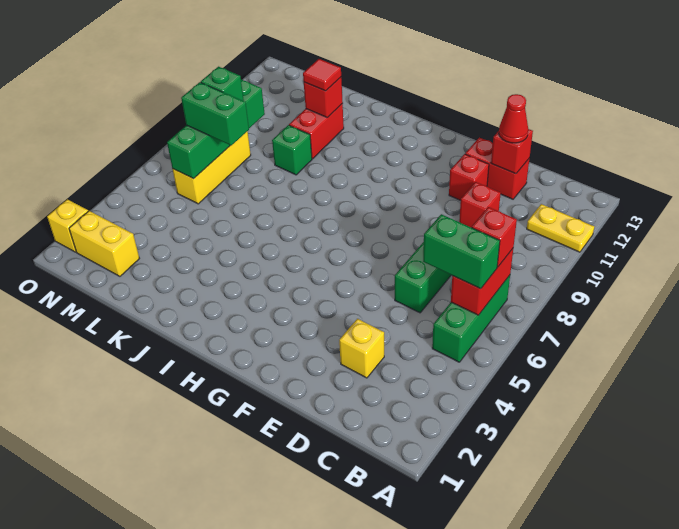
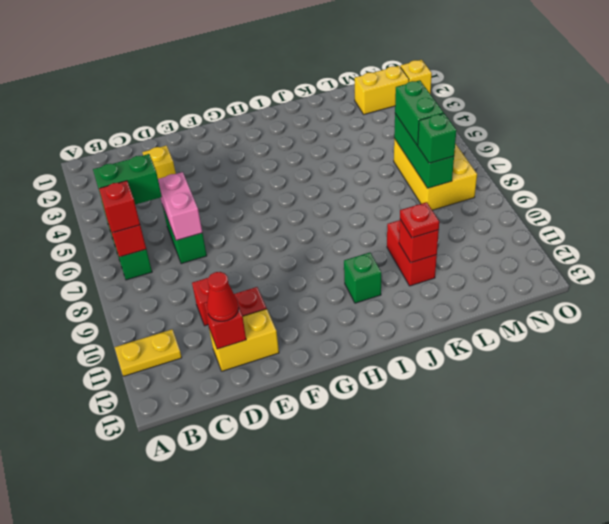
none -> pink 1x2 brick [158,172,202,240]
red 1x2 brick [465,138,530,199] -> yellow 1x2 brick [209,309,279,371]
green 1x1 brick [272,125,312,175] -> green 1x1 brick moved to [344,253,381,303]
red 1x1 tile [303,59,341,91] -> red 1x1 plate [400,202,439,238]
green 1x2 brick [181,82,249,145] -> green 1x2 brick turned to [395,80,444,145]
yellow 1x3 brick [173,131,251,204] -> yellow 2x3 brick [394,138,477,210]
green 1x4 brick [167,80,265,179] -> green 1x3 brick [394,114,454,188]

